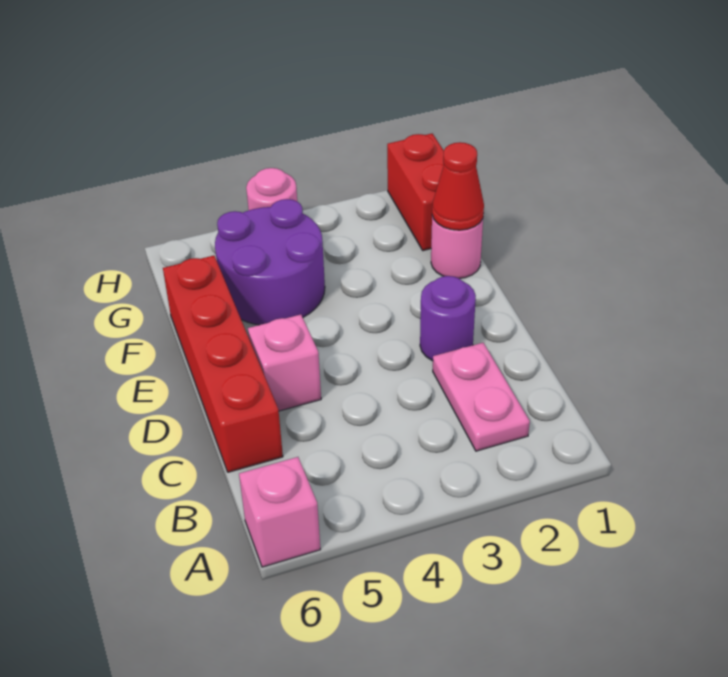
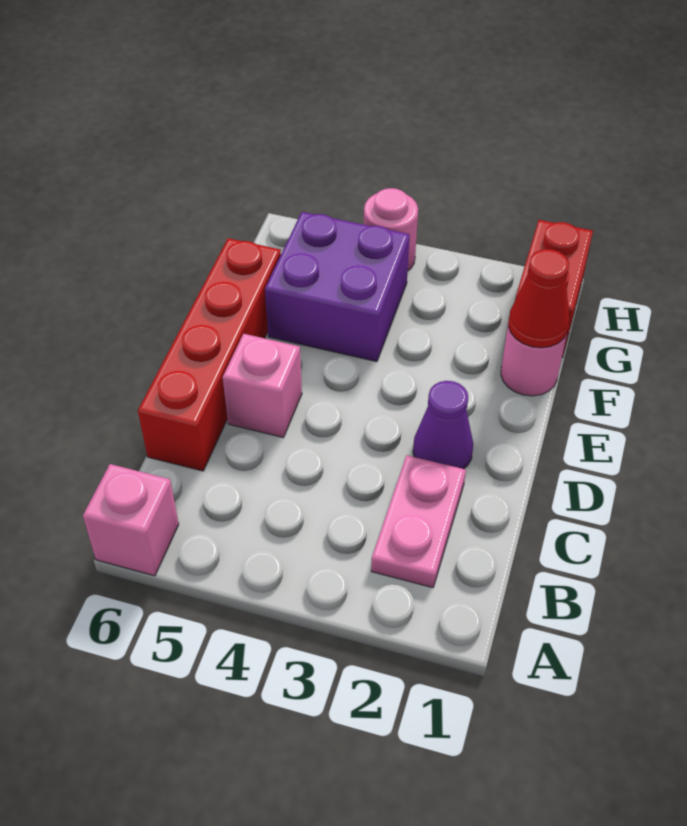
purple 1x1 round brick [420,276,476,361] -> purple 1x1 cone [413,381,473,469]
purple 2x2 round brick [215,199,325,325] -> purple 2x2 brick [265,212,410,362]

